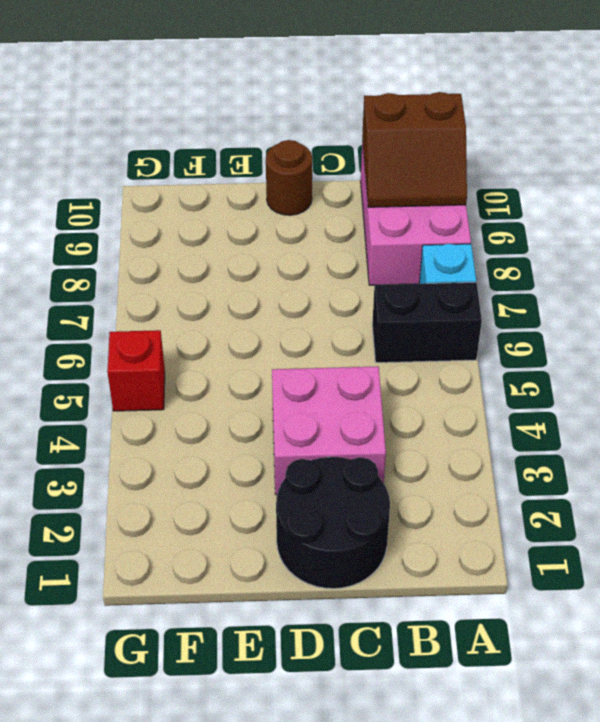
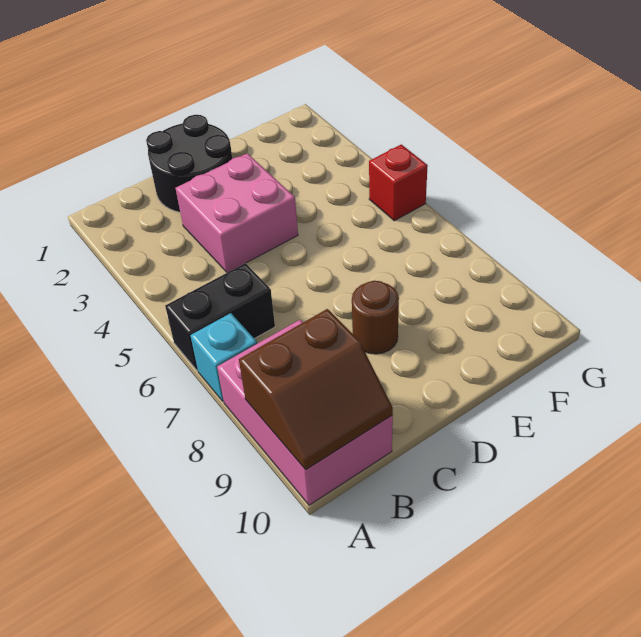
brown 2x2 slope [362,92,467,207] -> brown 2x2 slope turned to [239,309,393,470]
brown 1x1 round brick [266,140,312,215] -> brown 1x1 round brick moved to [352,281,399,354]

